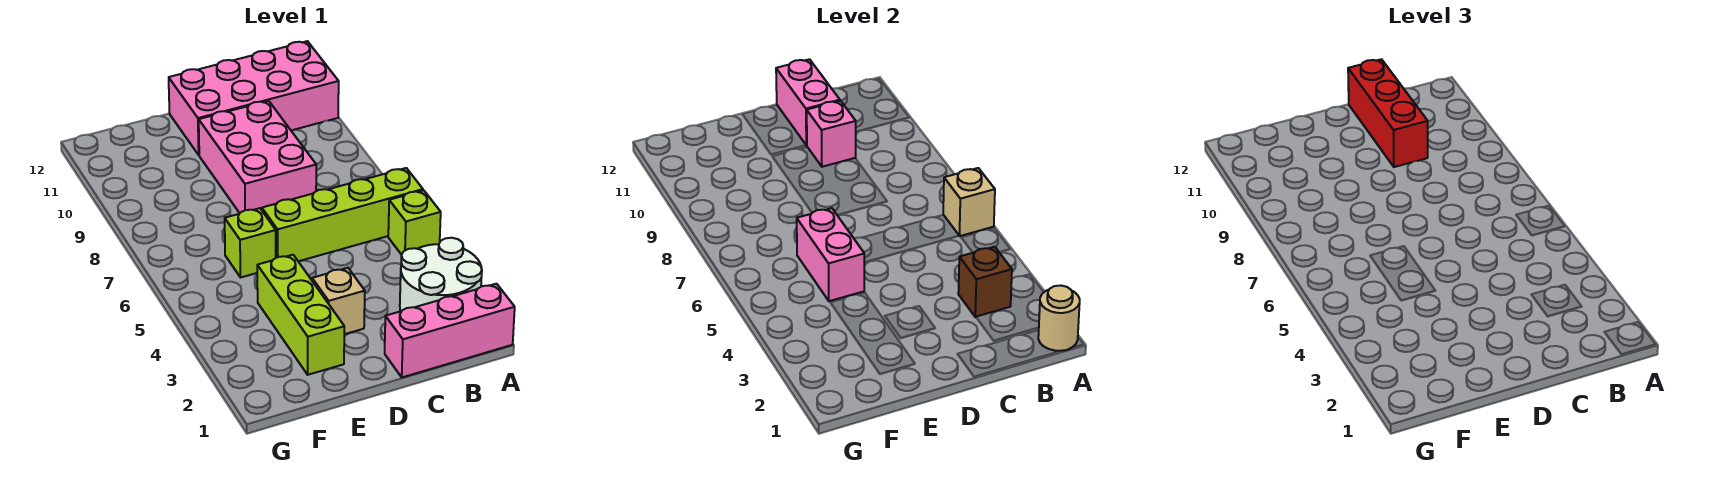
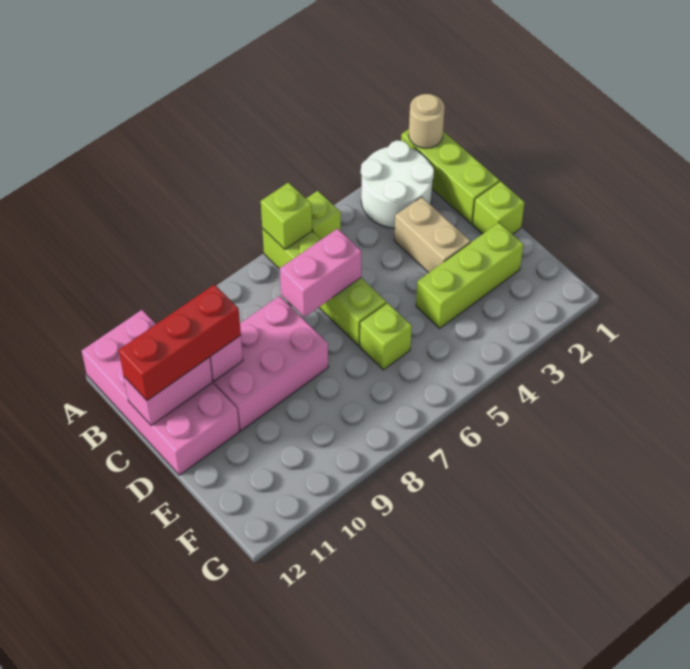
pink 1x3 brick [385,284,515,377] -> lime 1x3 brick [401,129,499,224]
tan 1x1 brick [943,168,995,236] -> lime 1x1 brick [261,182,312,249]
brown 1x1 brick [958,247,1012,317] -> none
none -> lime 1x1 brick [472,181,525,234]
tan 1x1 brick [312,268,365,334] -> tan 1x2 brick [394,197,470,273]
pink 1x2 brick [797,208,864,301] -> pink 1x2 brick moved to [280,229,361,317]

